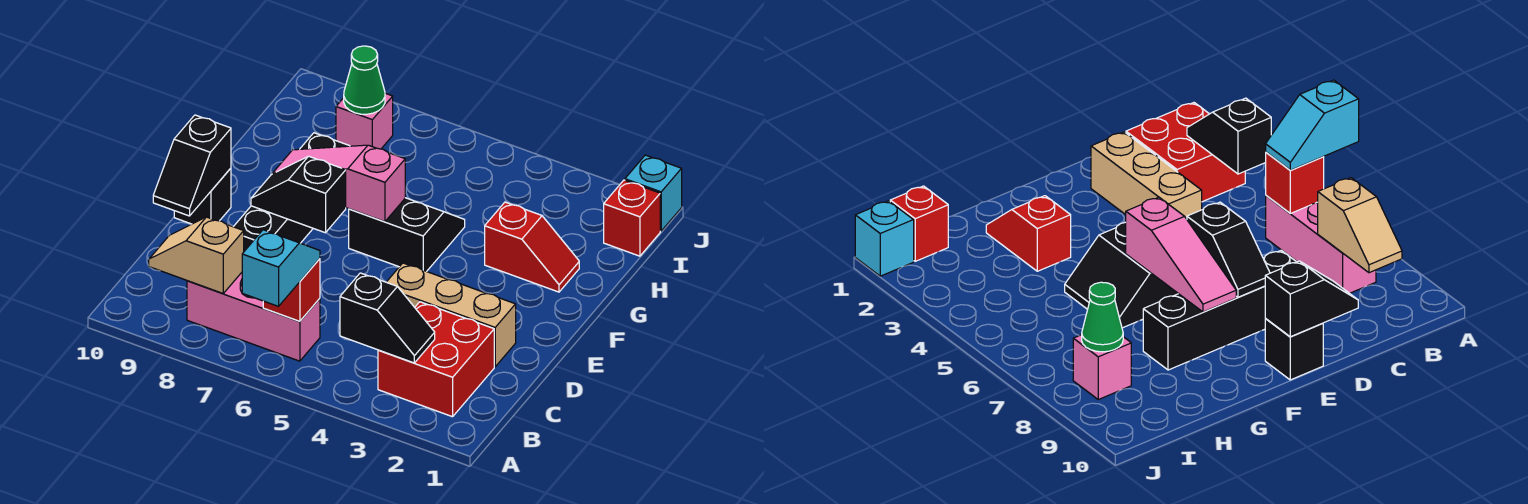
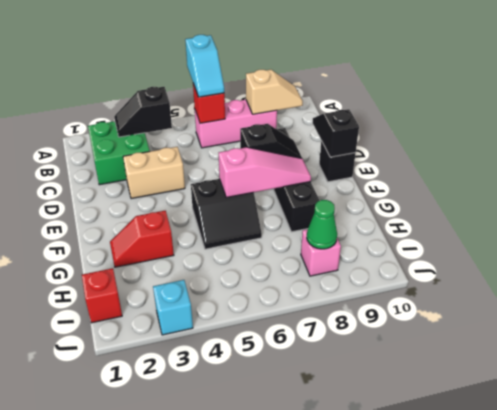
red 2x2 brick [378,302,494,417] -> green 2x2 brick [88,121,150,185]
tan 1x3 brick [387,263,516,367] -> tan 1x2 brick [123,147,185,199]
cyan 1x1 brick [625,155,682,231] -> cyan 1x1 brick moved to [153,280,193,335]

